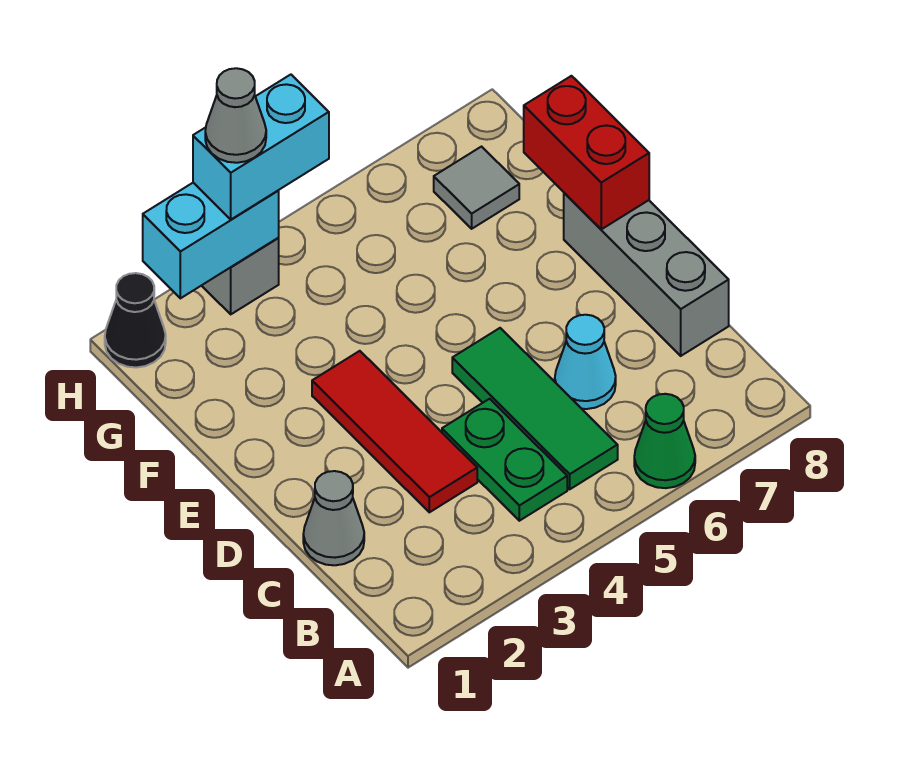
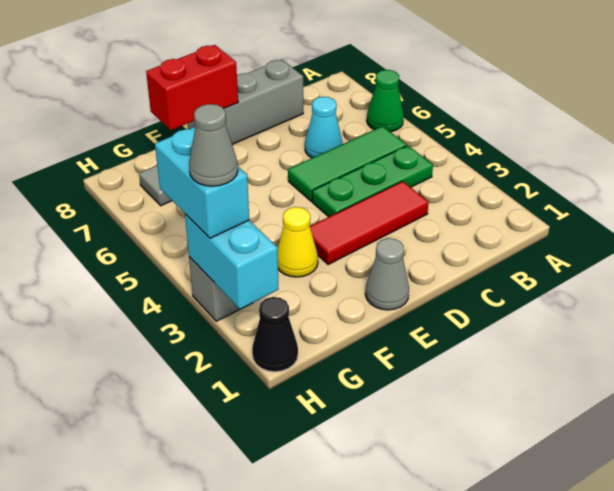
green 1x2 plate [442,399,567,521] -> green 1x3 plate [312,146,433,217]
grey 1x1 cone [303,471,364,565] -> grey 1x1 cone moved to [365,238,409,310]
none -> yellow 1x1 cone [278,207,318,277]

